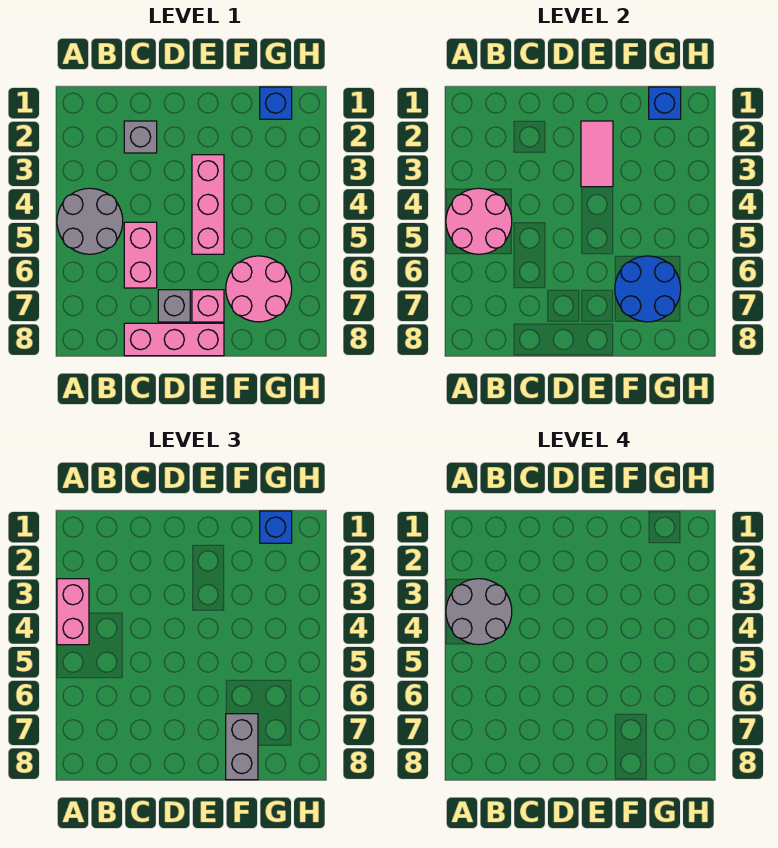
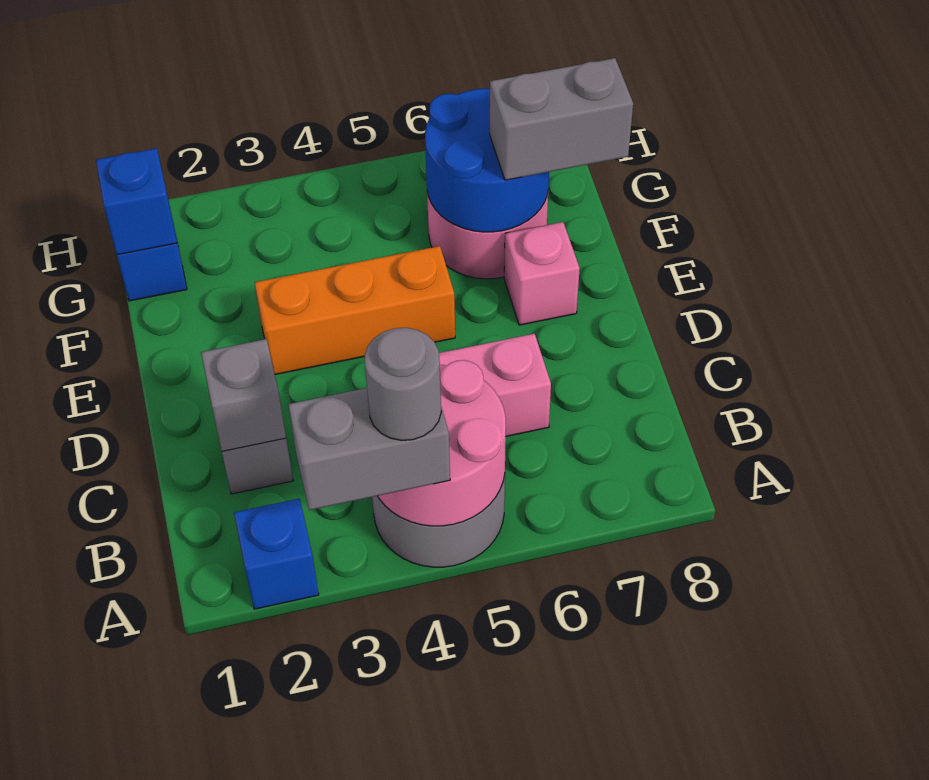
pink 1x2 brick [57,579,89,645] -> grey 1x2 brick [288,388,450,510]
grey 2x2 round brick [446,579,512,645] -> grey 1x1 round brick [364,328,441,440]
pink 1x3 brick [124,323,224,356] -> none
grey 1x1 brick [158,290,190,322] -> grey 1x1 brick moved to [201,339,286,451]
pink 1x2 tile [581,121,613,187] -> none
pink 1x3 brick [192,155,224,254] -> orange 1x3 brick [254,246,455,374]
blue 1x1 brick [260,511,292,543] -> blue 1x1 brick moved to [234,499,319,609]

